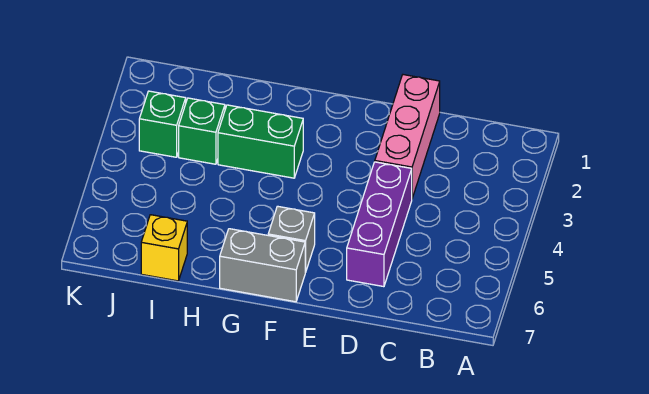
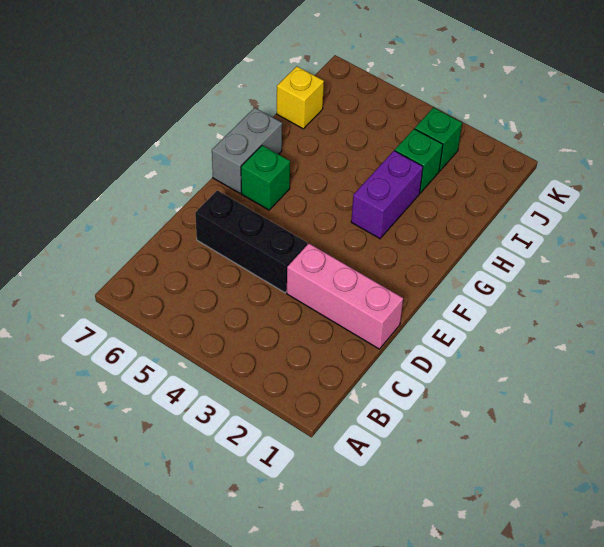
purple 1x3 brick [347,162,412,287] -> black 1x3 brick [195,190,307,293]
grey 1x1 brick [268,206,315,272] -> green 1x1 brick [241,145,290,210]
green 1x2 brick [218,105,303,178] -> purple 1x2 brick [351,151,423,238]

